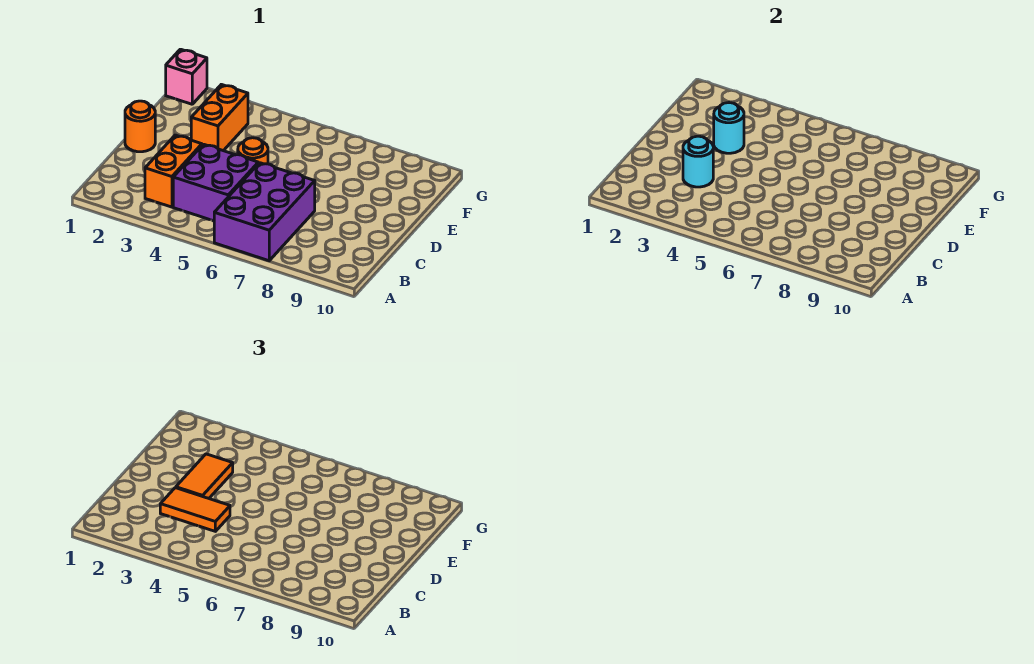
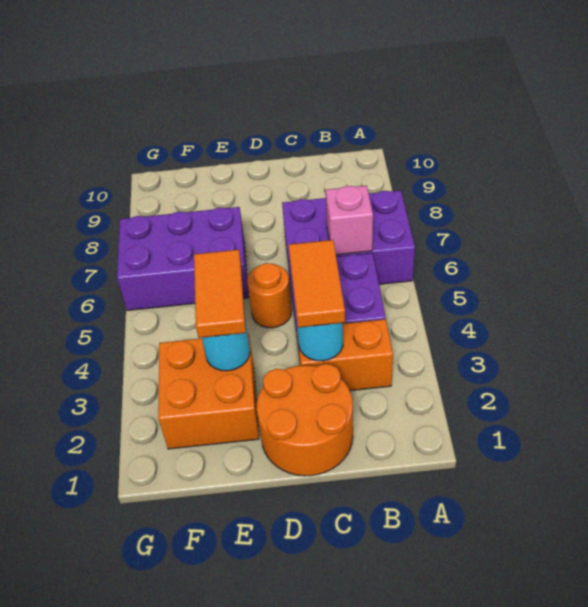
orange 1x1 round brick [125,101,155,152] -> orange 2x2 round brick [257,364,353,476]
orange 1x2 tile [176,454,233,498] -> orange 1x2 tile turned to [194,250,246,338]
orange 1x2 brick [191,84,248,151] -> orange 2x2 brick [158,334,259,449]
none -> purple 2x3 brick [117,207,249,311]
pink 1x1 brick [166,49,207,104] -> pink 1x1 brick moved to [326,185,373,255]

